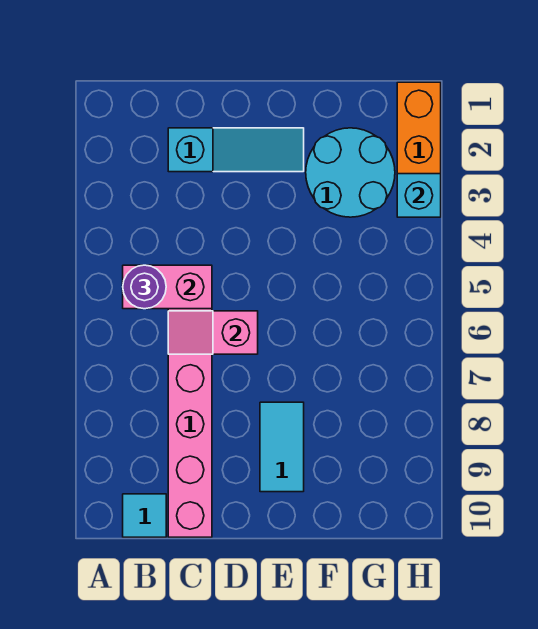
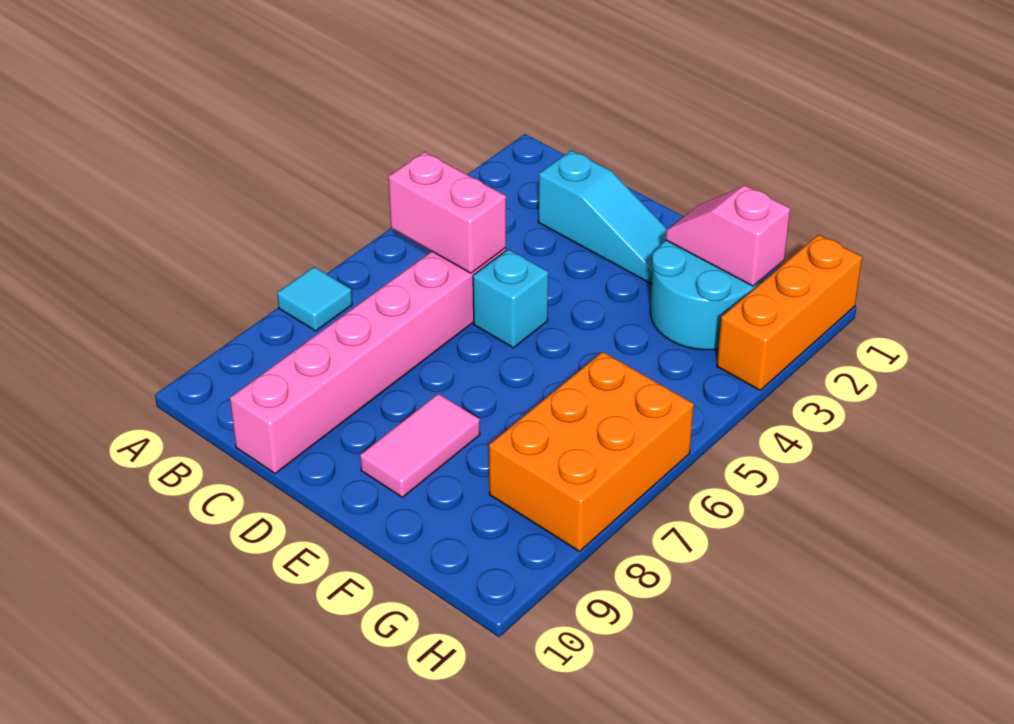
purple 1x1 round brick [123,265,166,309] -> none
cyan 1x1 tile [123,494,166,537] -> cyan 1x1 tile moved to [277,267,352,331]
pink 1x2 slope [168,311,258,354] -> pink 1x2 slope moved to [666,186,790,286]
cyan 1x2 tile [260,402,304,492] -> pink 1x2 tile [360,394,480,497]
none -> orange 2x3 brick [489,352,694,551]
cyan 1x1 brick [397,174,441,217] -> cyan 1x1 brick moved to [473,249,548,348]

